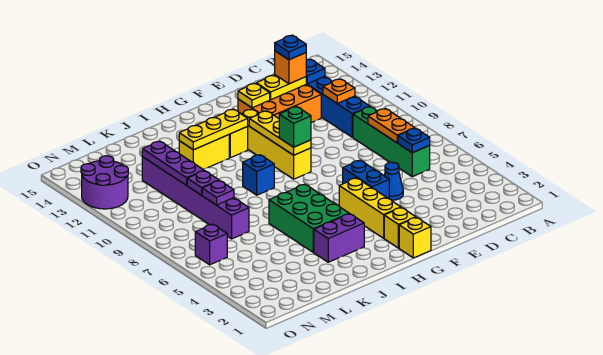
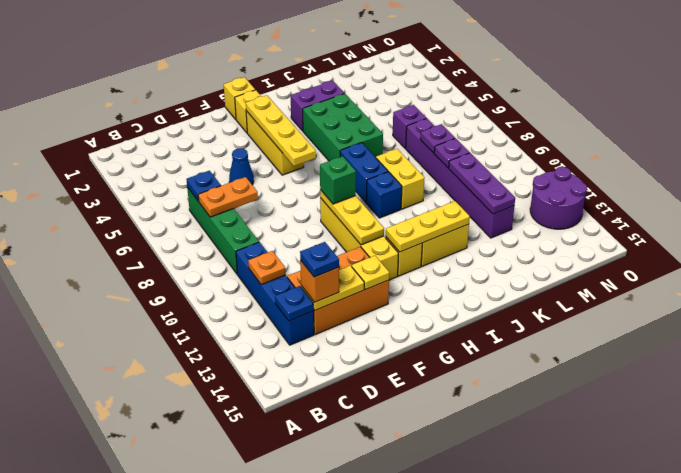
orange 1x2 plate [368,109,414,143] -> orange 1x2 plate turned to [198,177,258,217]
blue 1x2 brick [343,160,389,199] -> blue 1x2 brick moved to [340,143,388,202]
none -> yellow 1x4 plate [246,95,316,166]
none -> yellow 1x2 brick [376,149,425,209]
purple 1x1 brick [195,224,227,265] -> purple 1x1 brick moved to [393,105,427,148]

